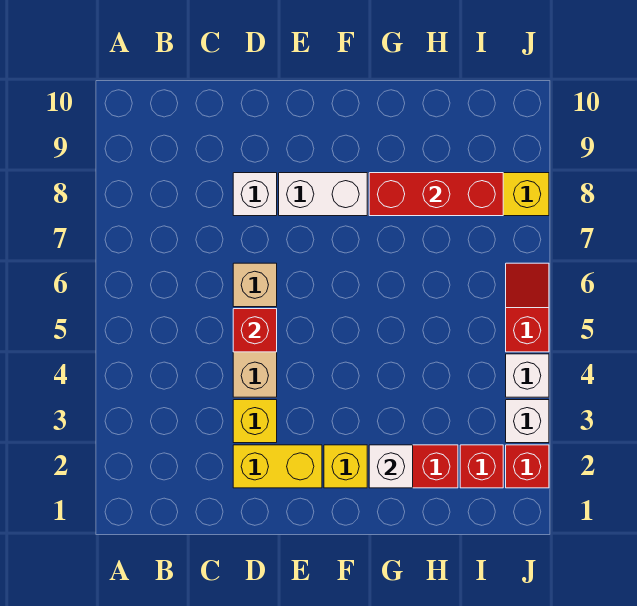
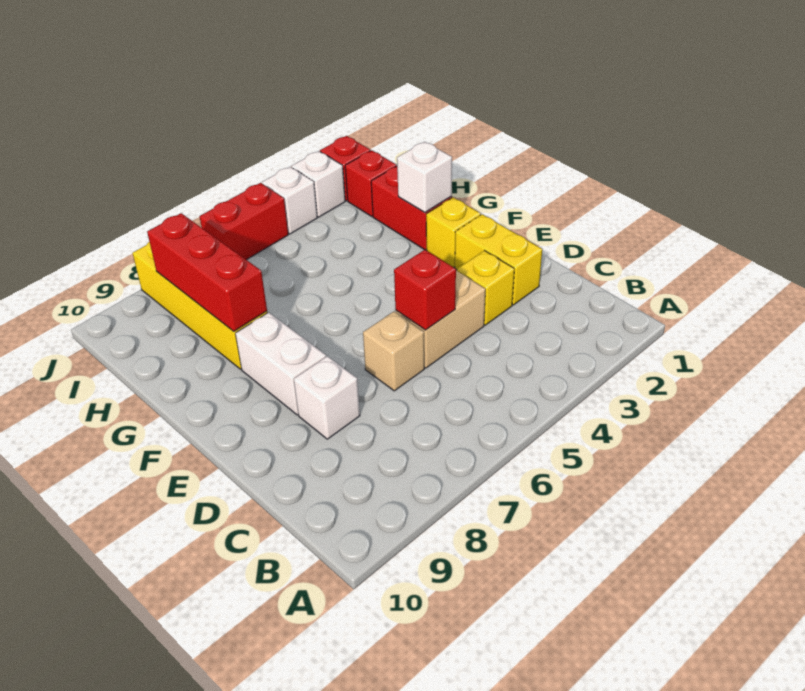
red 1x2 slope [506,263,549,352] -> red 1x2 brick [199,183,288,260]

